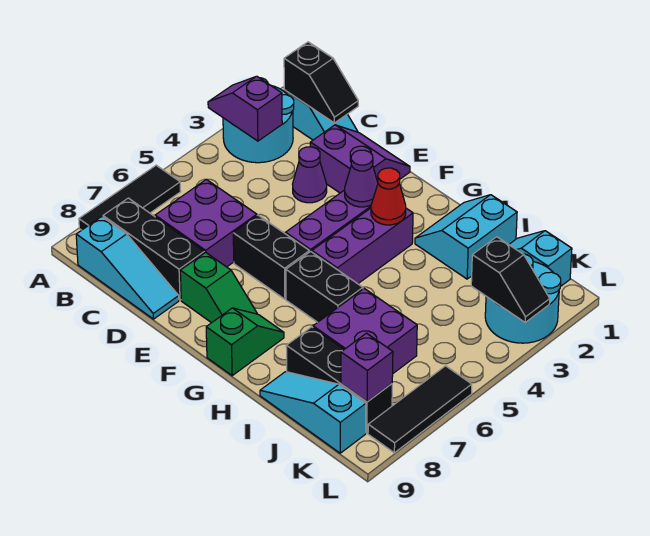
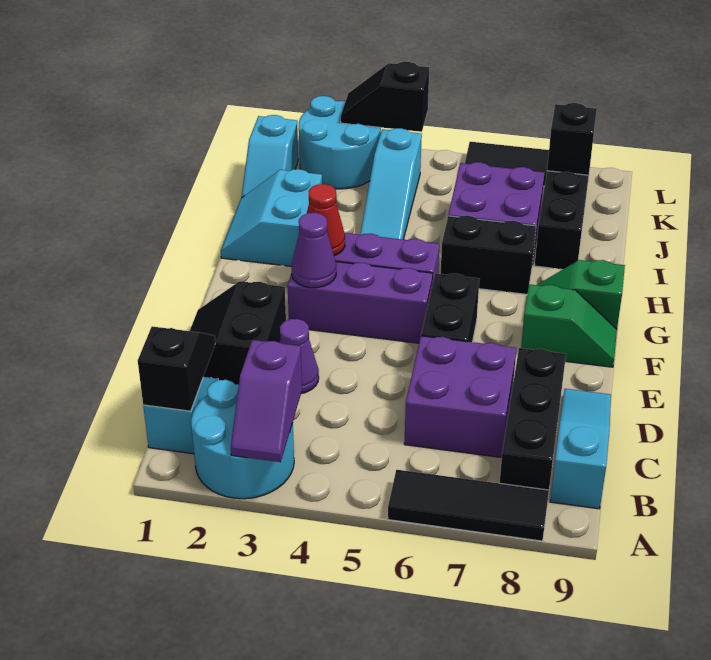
purple 2x2 slope [310,125,410,193] -> black 2x2 slope [190,281,286,385]
green 1x2 slope [180,252,257,323] -> green 1x2 slope turned to [521,284,617,367]
black 1x2 brick [286,252,363,322] -> black 1x2 brick turned to [441,216,536,294]
cyan 2x2 slope [415,195,517,279] -> cyan 2x2 slope turned to [221,169,322,267]
cyan 1x3 slope [260,372,366,453] -> cyan 1x3 slope moved to [360,128,422,240]
black 1x2 slope [471,237,550,322] -> black 1x2 slope turned to [341,62,429,132]
purple 1x1 brick [341,333,393,402] -> black 1x1 brick [547,103,597,175]

